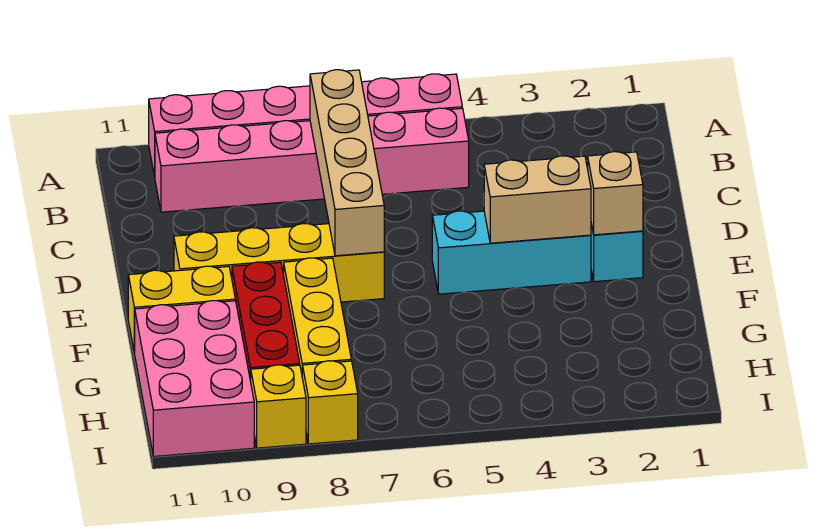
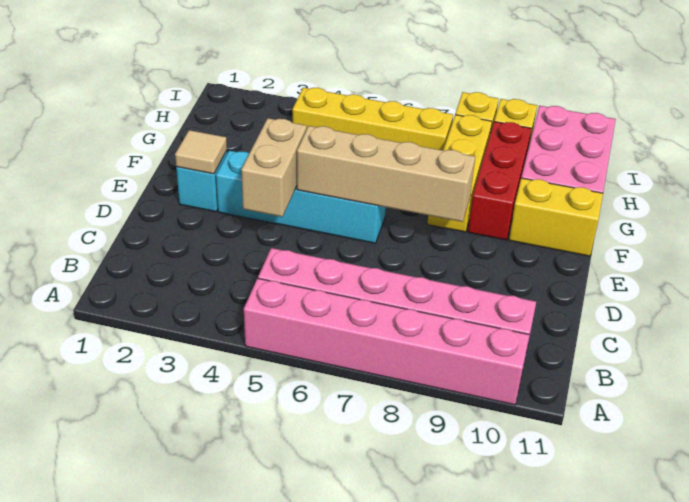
tan 1x4 brick [310,70,384,256] -> tan 1x4 brick turned to [297,126,475,222]
tan 1x1 brick [588,152,643,235] -> tan 1x1 tile [175,130,227,174]
cyan 1x3 brick [432,211,591,294] -> cyan 1x4 brick [216,151,386,243]
tan 1x2 brick [484,156,591,243] -> tan 1x2 brick turned to [241,118,306,217]
yellow 1x4 brick [174,224,384,302] -> yellow 1x4 brick moved to [292,88,453,150]

